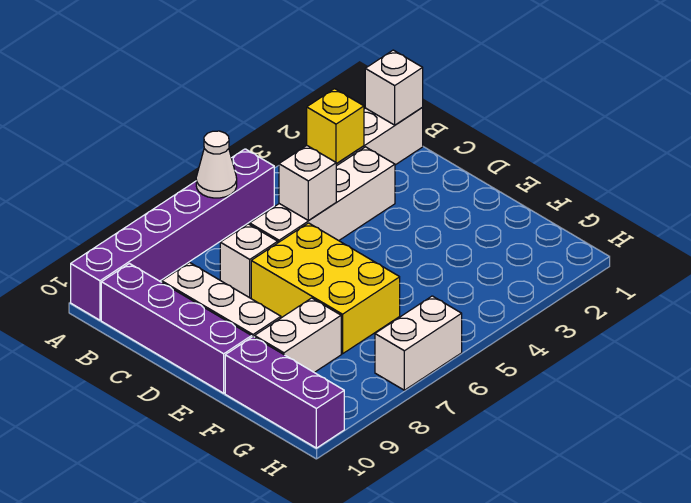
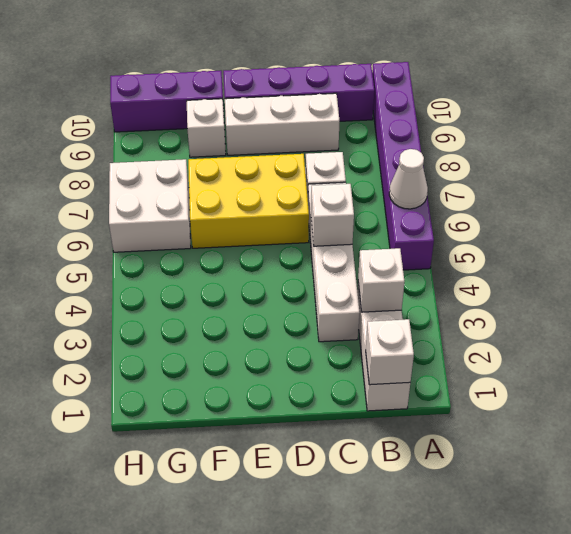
yellow 1x1 brick [307,89,364,164] -> white 1x1 brick [358,248,405,312]
white 1x2 brick [255,298,341,372] -> white 1x1 brick [187,99,226,157]
white 1x2 brick [375,296,462,390] -> white 2x2 brick [109,159,191,252]

